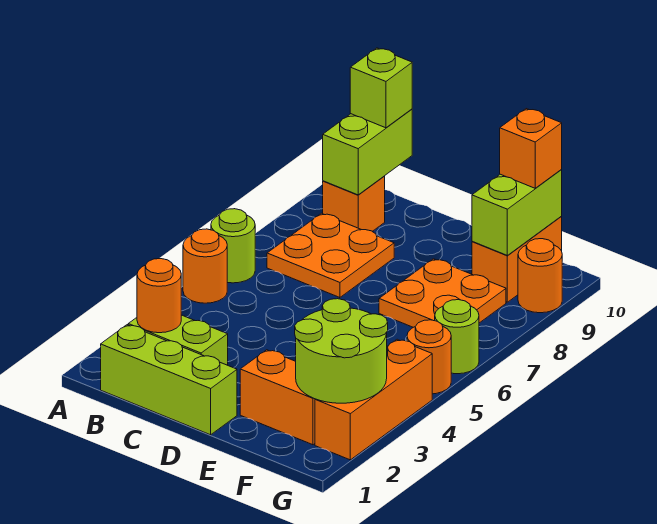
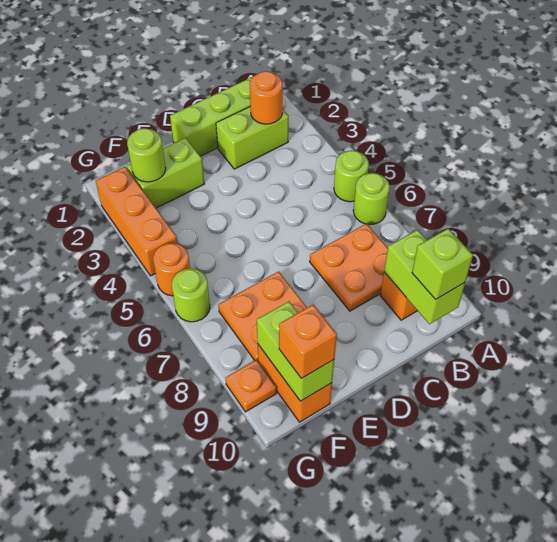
orange 1x1 round brick [183,229,227,303] -> lime 1x1 round brick [334,151,369,202]
orange 1x2 brick [240,350,315,445] -> lime 1x2 brick [127,138,204,208]
lime 2x2 round brick [295,299,388,403] -> lime 1x1 round brick [127,128,166,182]
orange 1x1 round brick [518,239,562,313] -> orange 1x1 plate [226,360,277,412]

